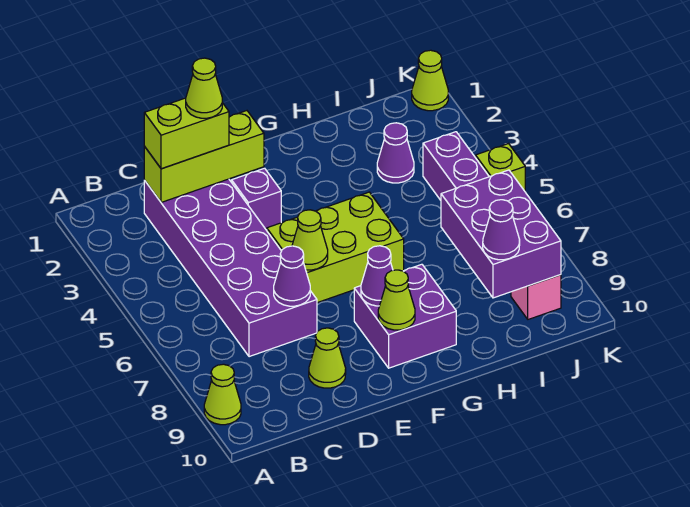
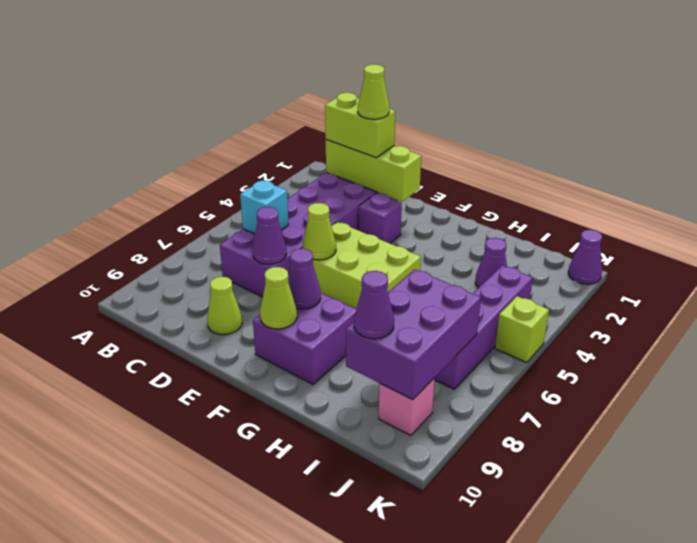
lime 1x1 cone [204,364,241,425] -> none
none -> cyan 1x1 brick [240,181,289,234]
lime 1x1 cone [412,50,448,111] -> purple 1x1 cone [568,230,602,284]

